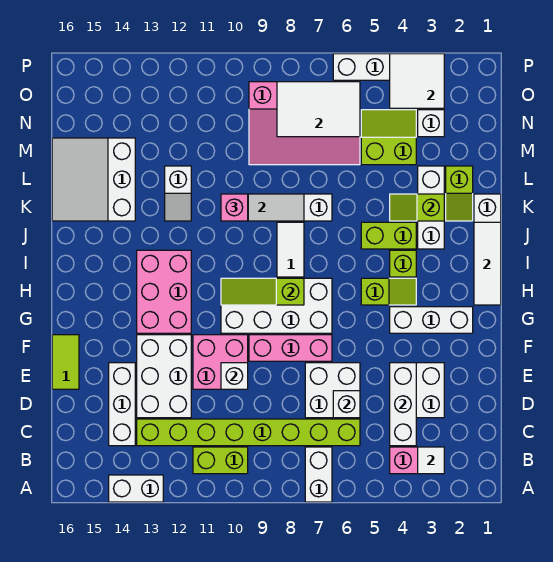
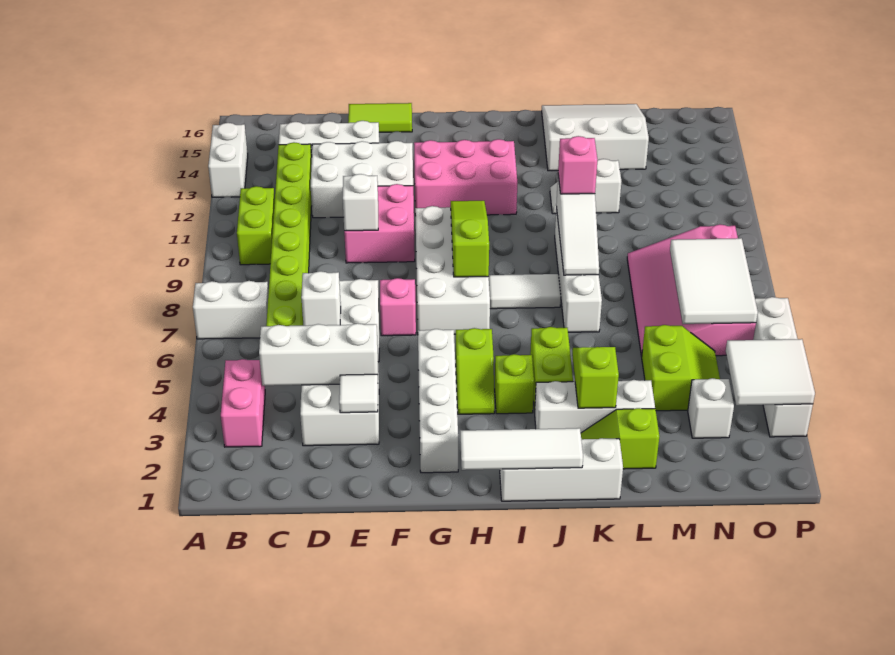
white 1x1 tile [418,447,444,474] -> white 1x1 tile moved to [339,374,378,413]
pink 1x3 brick [249,335,332,361] -> pink 1x1 brick [380,278,416,336]
white 1x3 brick [390,307,473,333] -> white 1x4 brick [418,329,458,473]

